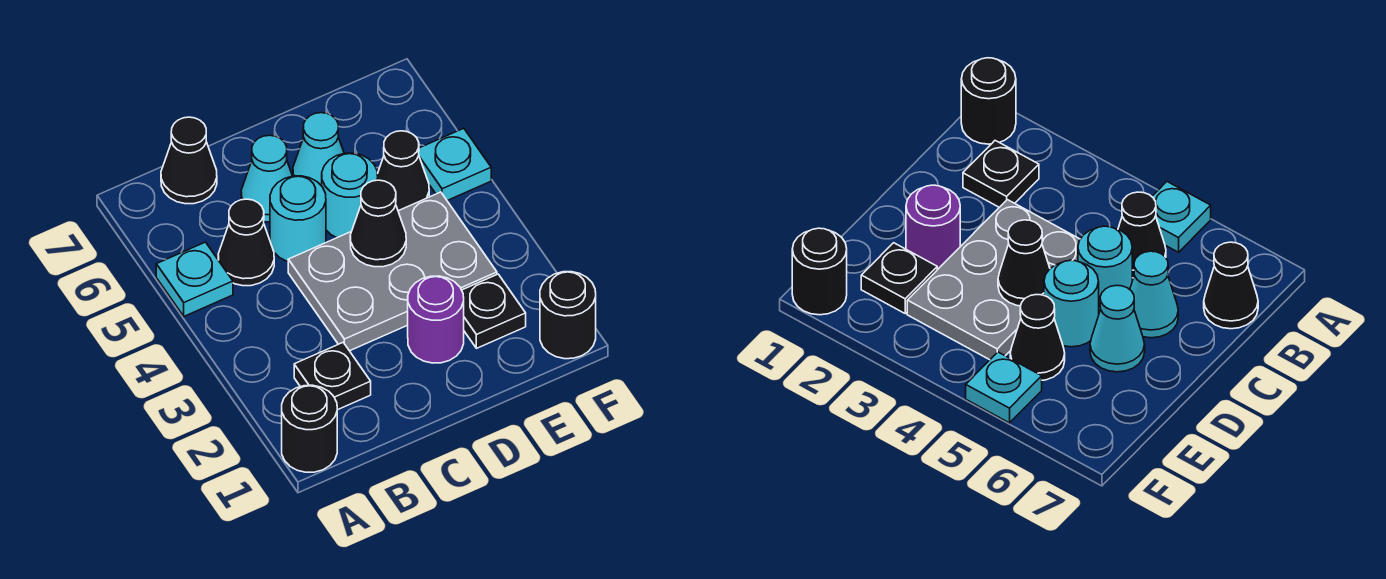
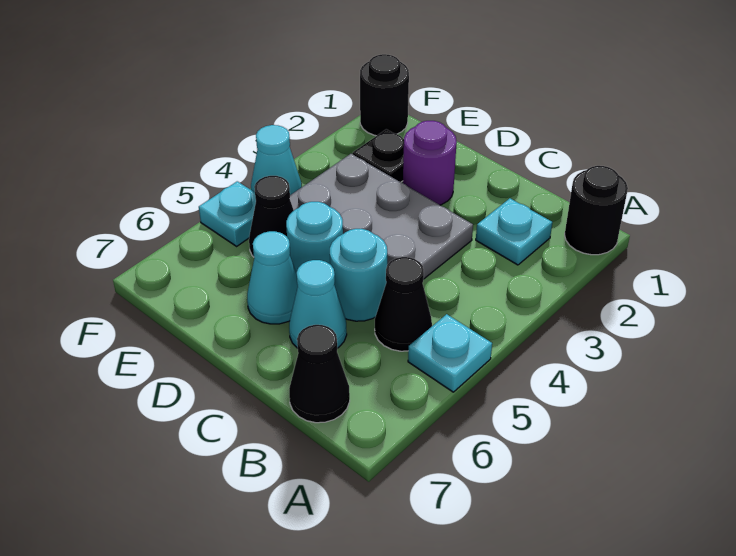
black 1x1 plate [294,343,371,410] -> cyan 1x1 plate [476,198,552,265]
black 1x1 cone [350,180,406,267] -> none
none -> cyan 1x1 cone [251,125,302,195]

